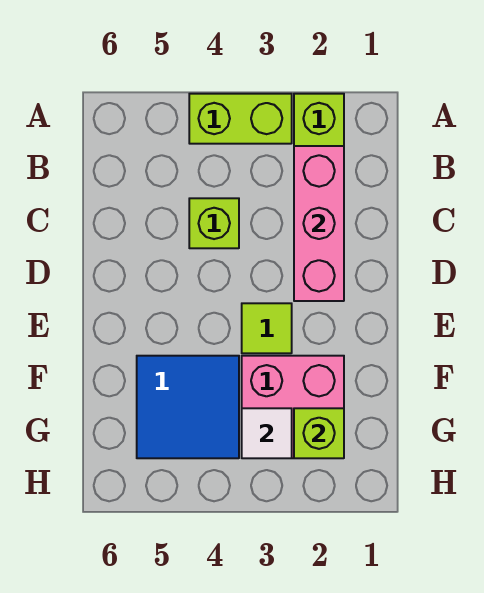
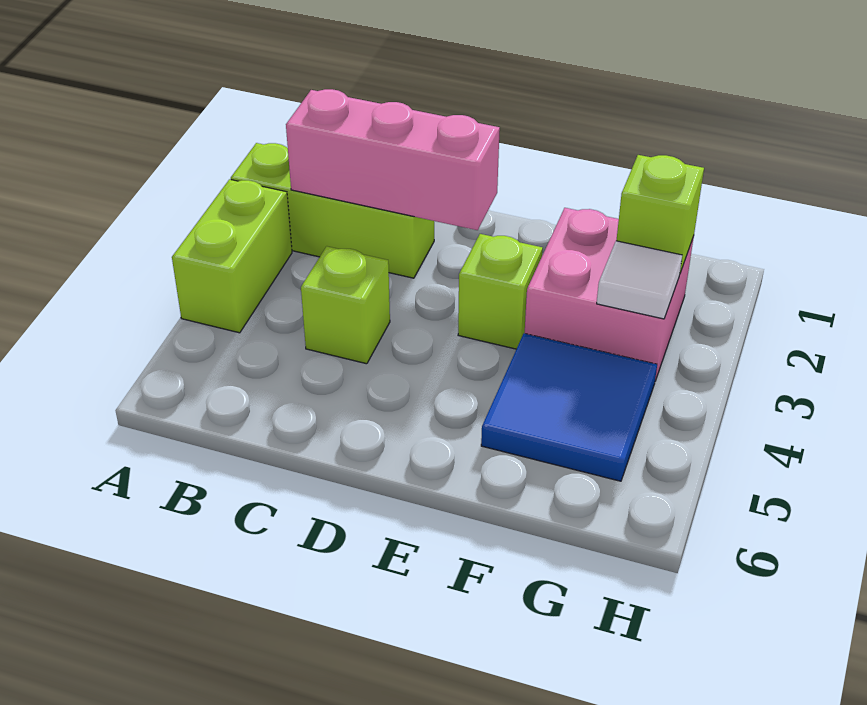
lime 1x1 tile [242,303,292,353] -> lime 1x1 brick [458,234,543,349]

